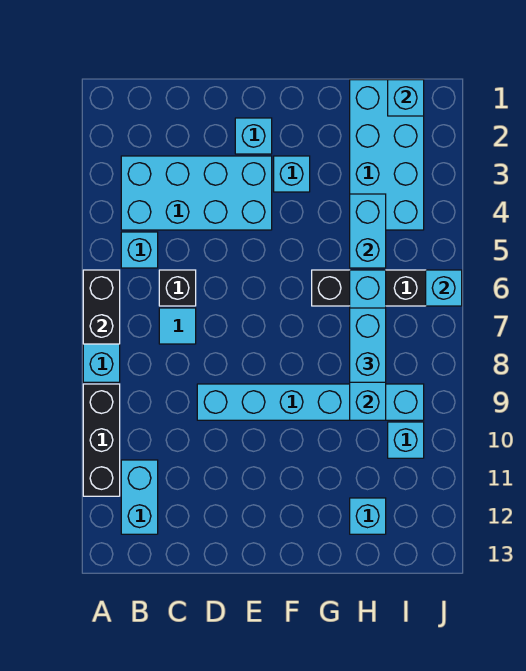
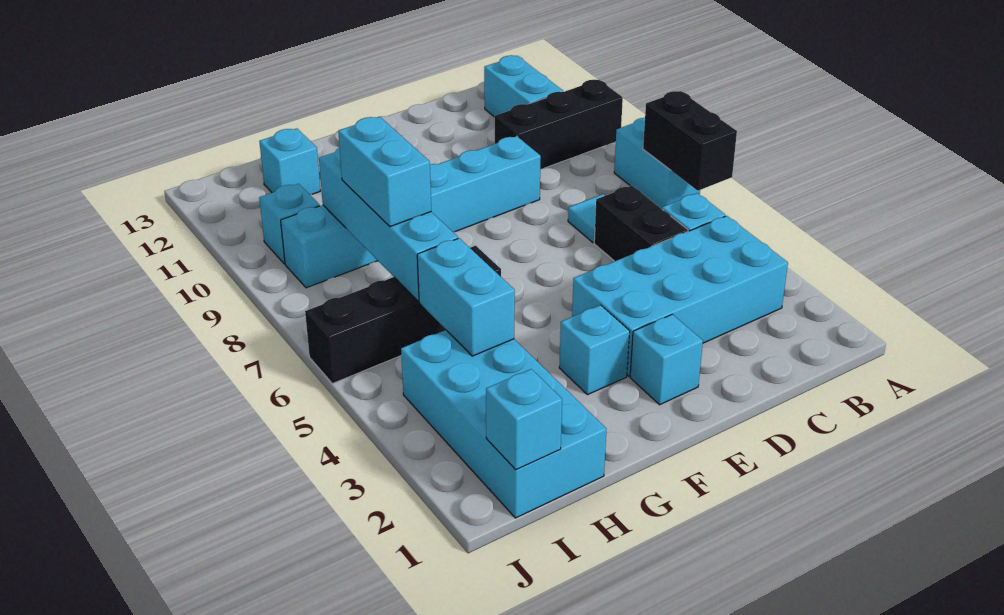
black 1x3 brick [83,384,120,496] -> black 1x3 brick turned to [495,80,623,169]
black 1x1 brick [159,270,196,306] -> black 1x2 brick [594,186,688,261]
cyan 1x1 brick [426,270,462,306] -> none

